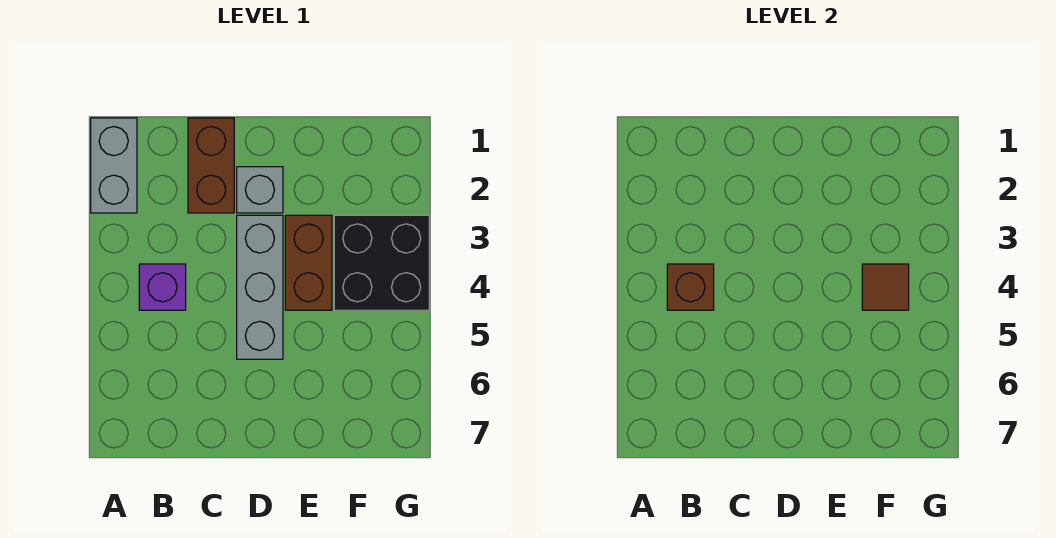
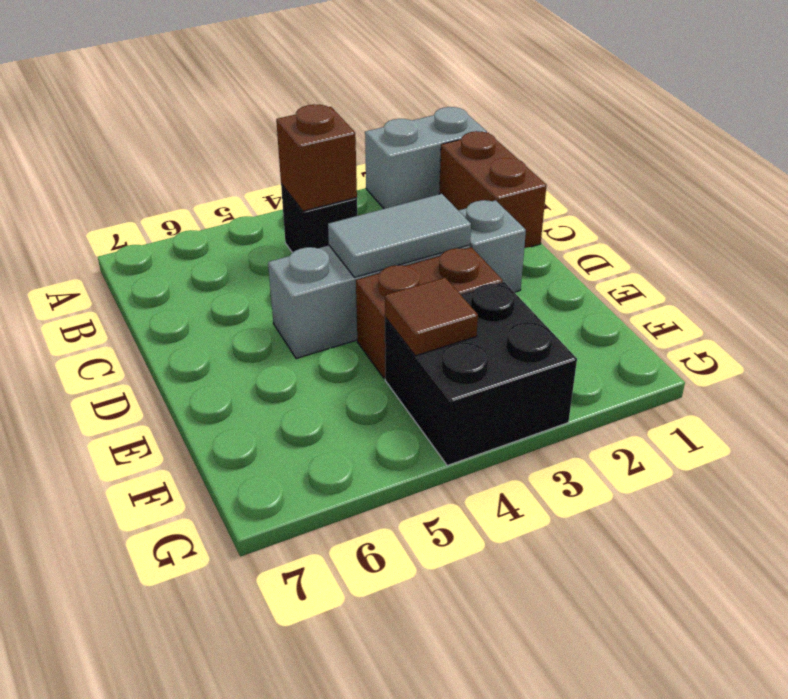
purple 1x1 brick [139,264,186,310] -> black 1x1 brick [281,184,357,253]
brown 1x2 brick [188,118,234,213] -> brown 1x2 brick turned to [440,131,547,248]
none -> grey 1x2 tile [328,194,471,278]

